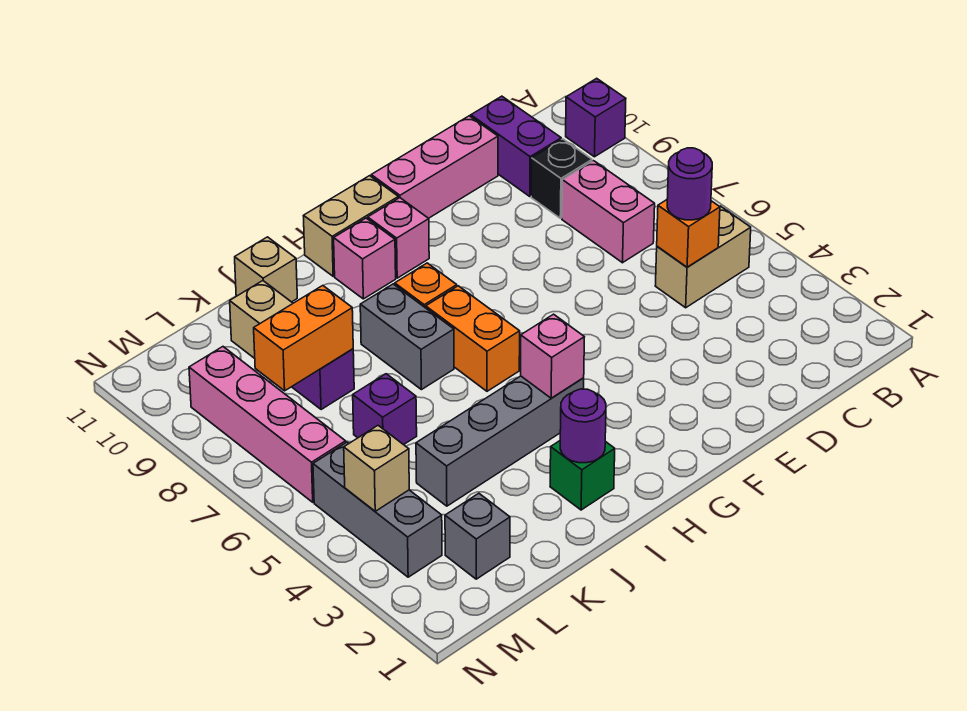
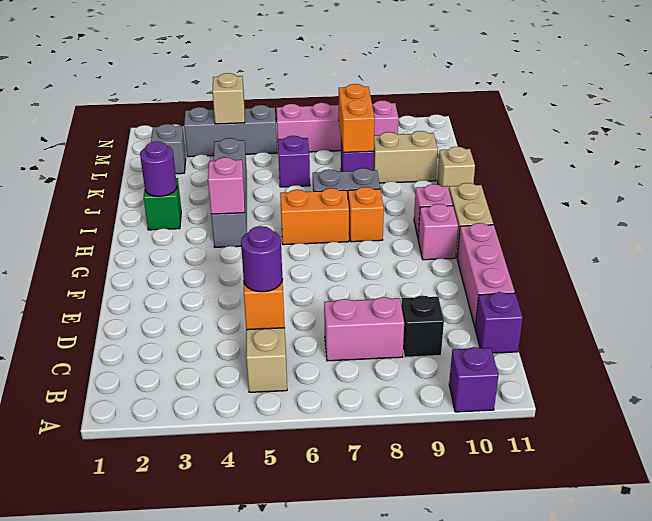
purple 1x2 brick [471,96,561,197] -> purple 1x1 brick [475,292,523,353]

